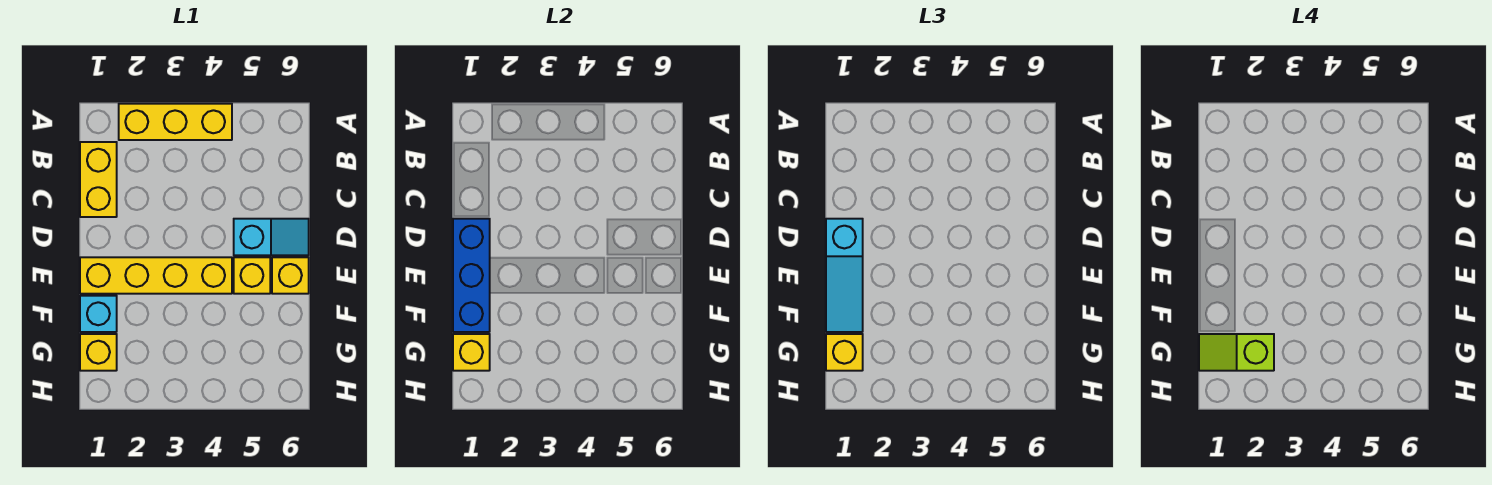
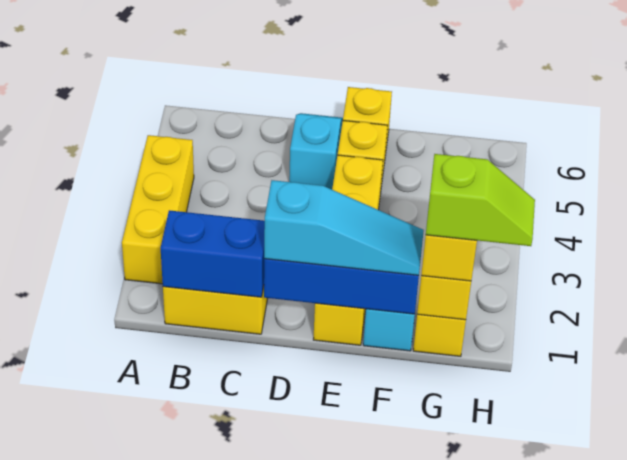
none -> blue 1x2 brick [161,210,265,297]
lime 1x2 slope [1199,334,1274,371] -> lime 1x2 slope turned to [426,154,535,246]

